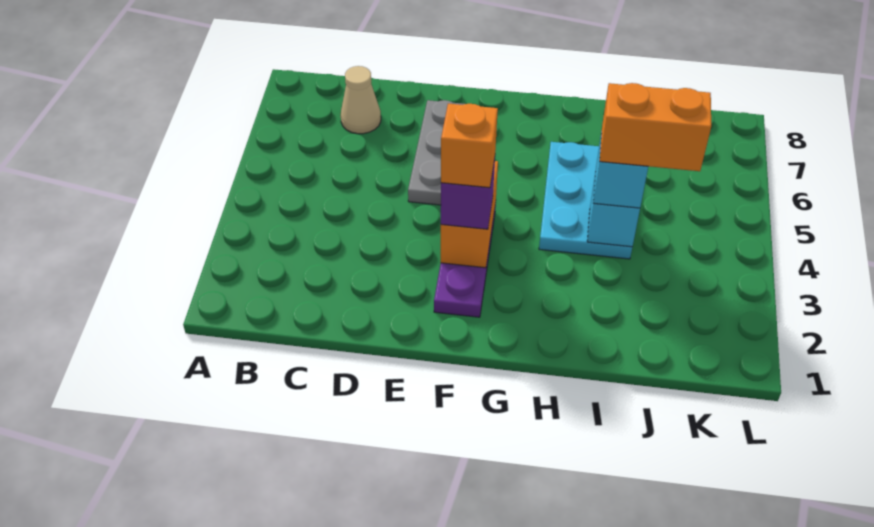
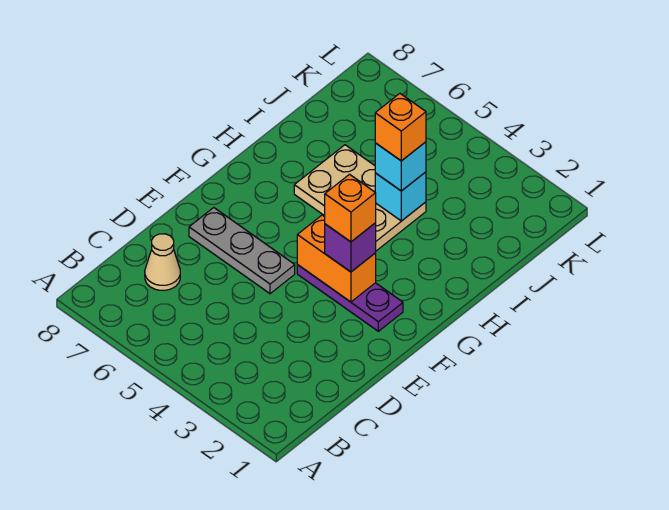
cyan 2x3 plate [539,142,632,259] -> tan 2x3 plate [294,145,426,251]
orange 1x2 brick [600,83,711,171] -> orange 1x1 brick [375,94,426,161]

